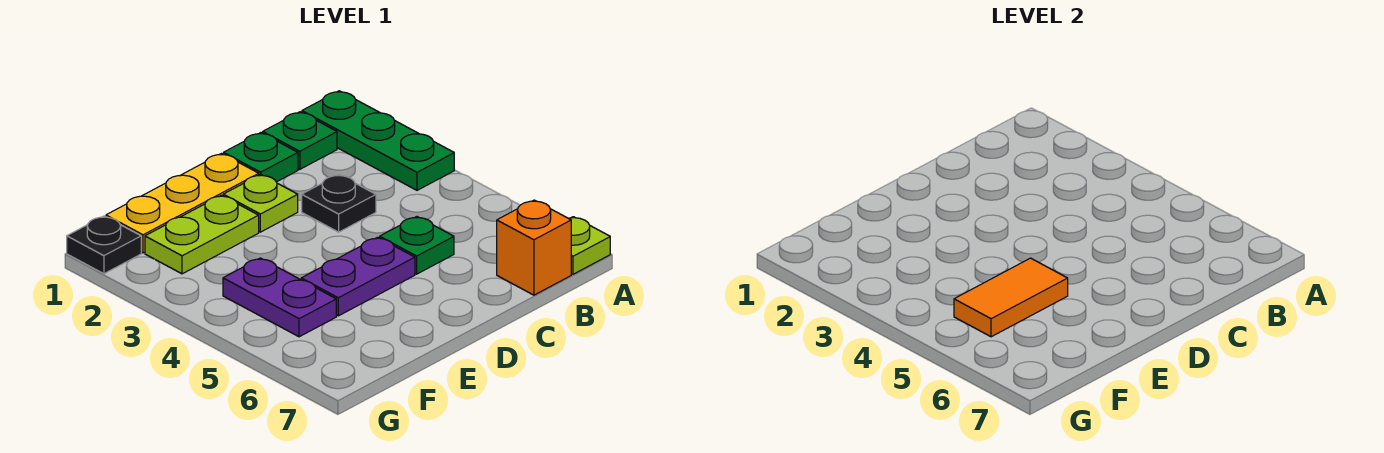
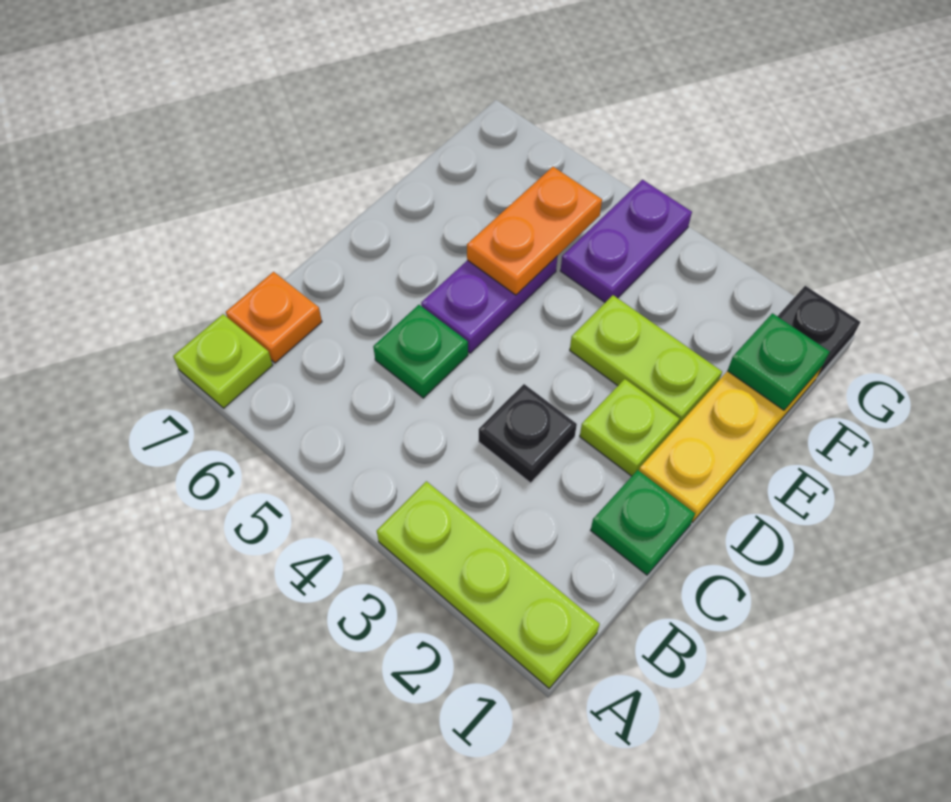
green 1x3 plate [302,91,454,190] -> lime 1x3 plate [377,481,600,688]
green 1x1 plate [263,112,337,169] -> green 1x1 plate moved to [728,313,830,410]
orange 1x1 brick [497,200,571,295] -> orange 1x1 plate [226,272,322,363]
lime 1x2 plate [145,195,259,274] -> lime 1x2 plate turned to [570,295,722,426]
orange 1x2 tile [954,258,1068,337] -> orange 1x2 plate [467,167,602,295]
purple 1x2 plate [223,258,336,337] -> purple 1x2 plate turned to [561,180,692,302]

